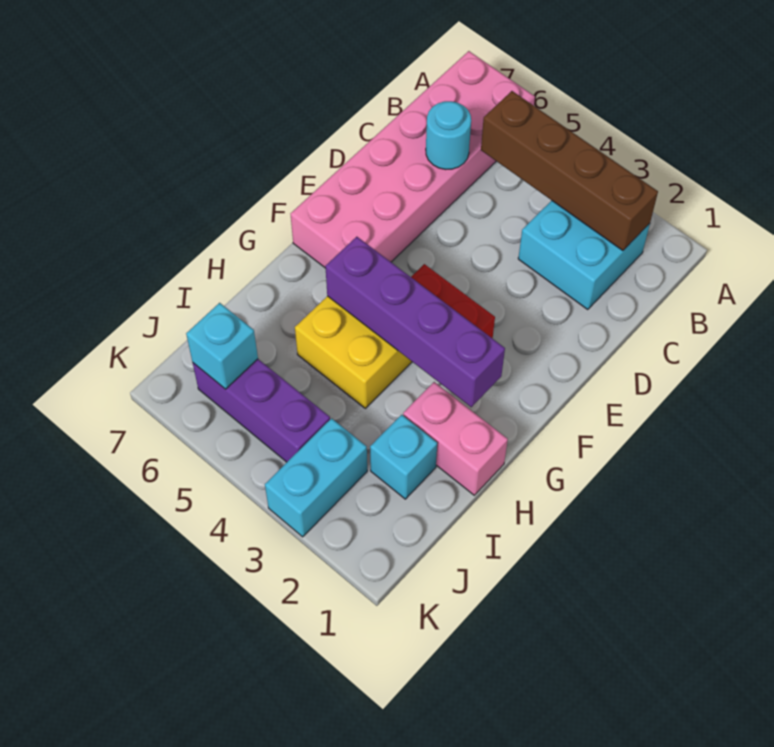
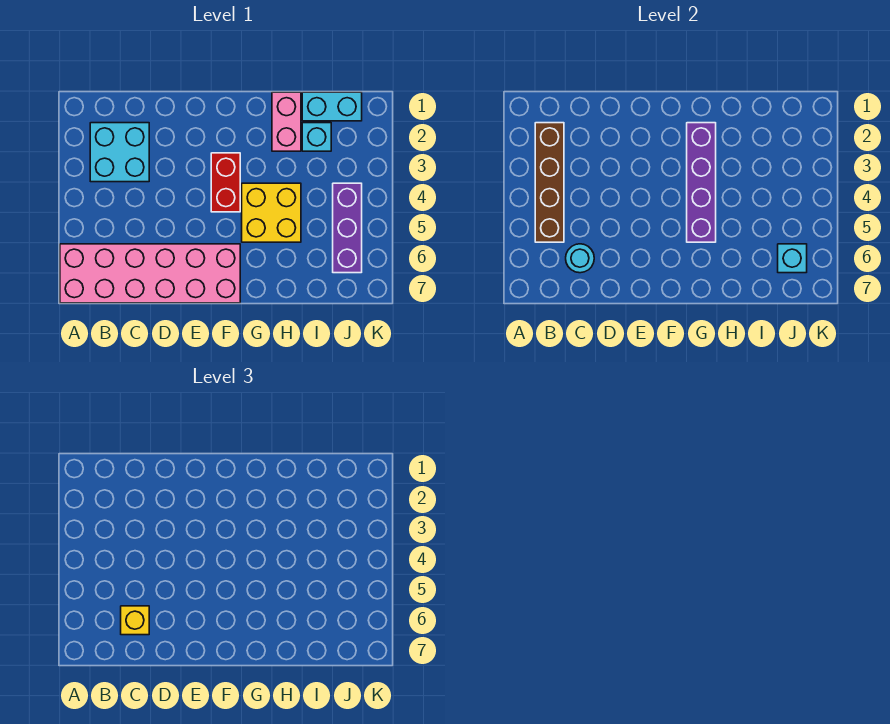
none -> yellow 1x1 brick [121,606,149,635]
cyan 1x2 brick [265,418,367,537] -> cyan 1x2 brick moved to [302,92,362,121]

